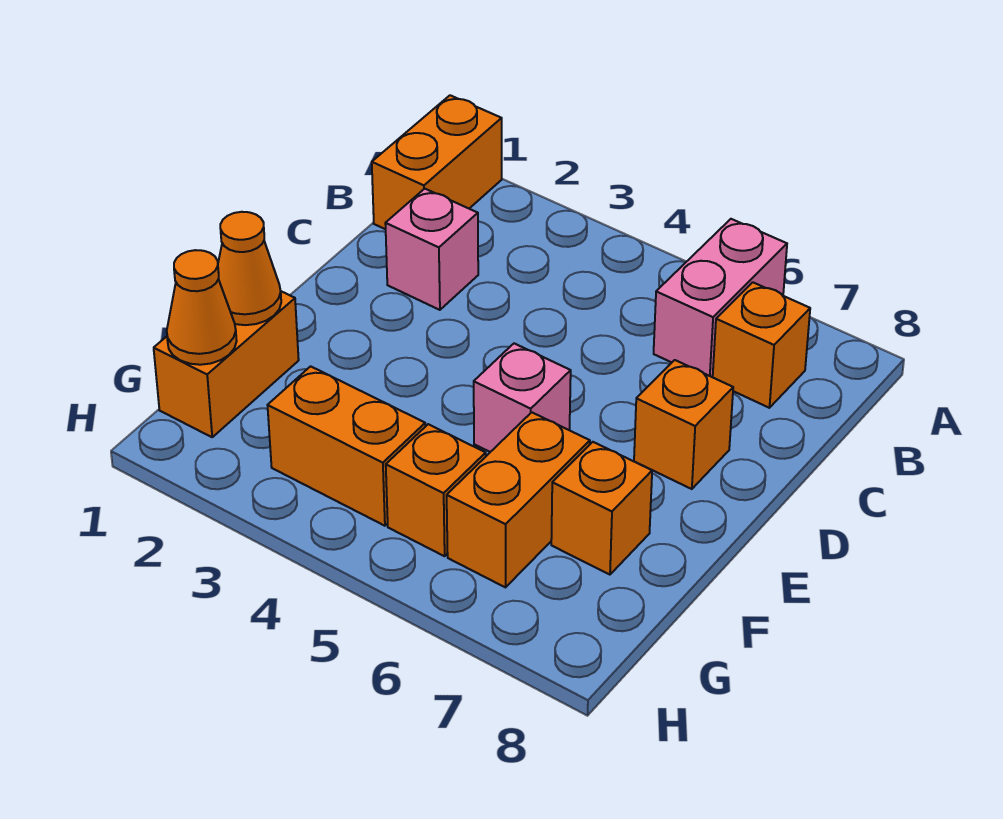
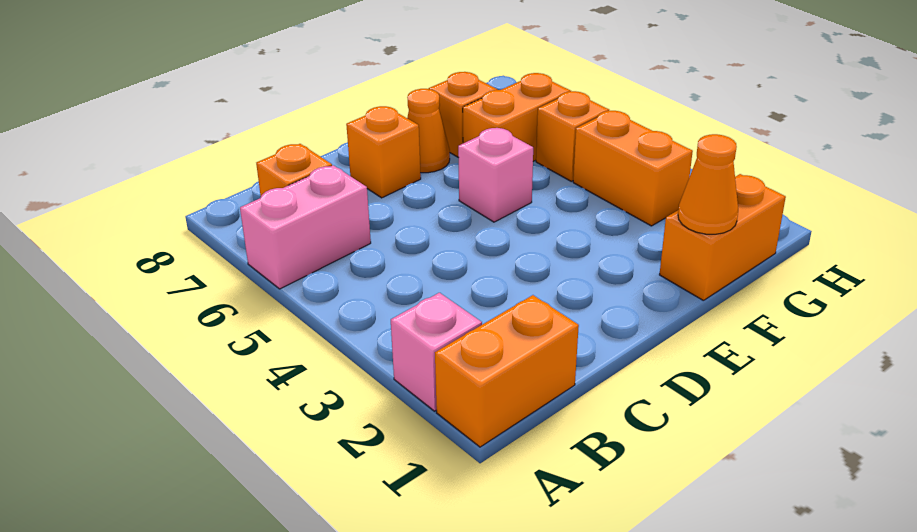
pink 1x1 brick [385,189,478,310] -> pink 1x1 brick moved to [391,293,482,411]
orange 1x1 cone [167,250,237,365] -> orange 1x1 cone moved to [407,89,450,173]

